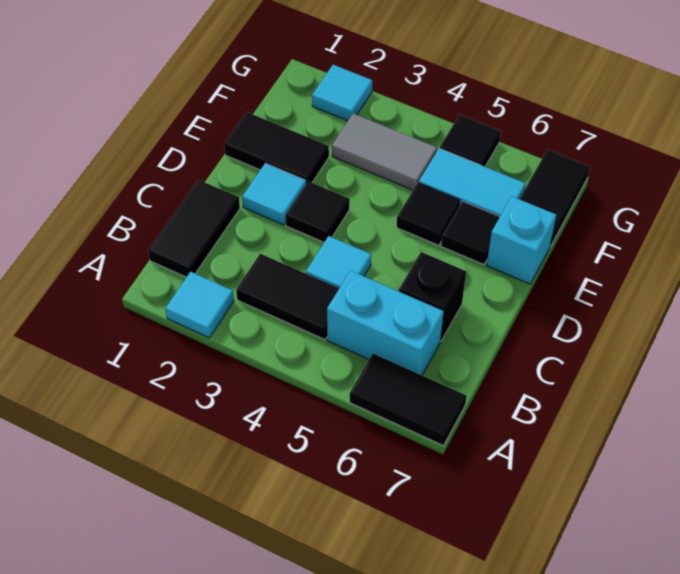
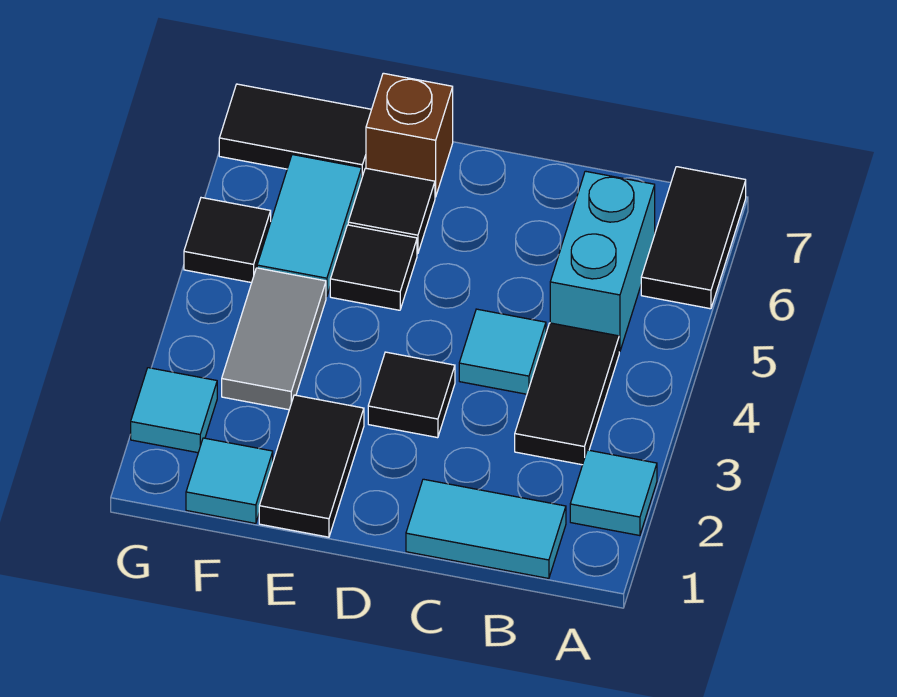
black 1x2 tile [148,180,240,277] -> cyan 1x2 tile [406,479,566,578]
black 1x1 brick [399,252,466,341] -> none
cyan 1x1 tile [242,163,306,225] -> cyan 1x1 tile moved to [186,438,273,523]
cyan 1x1 brick [486,197,556,284] -> brown 1x1 brick [366,73,453,197]

